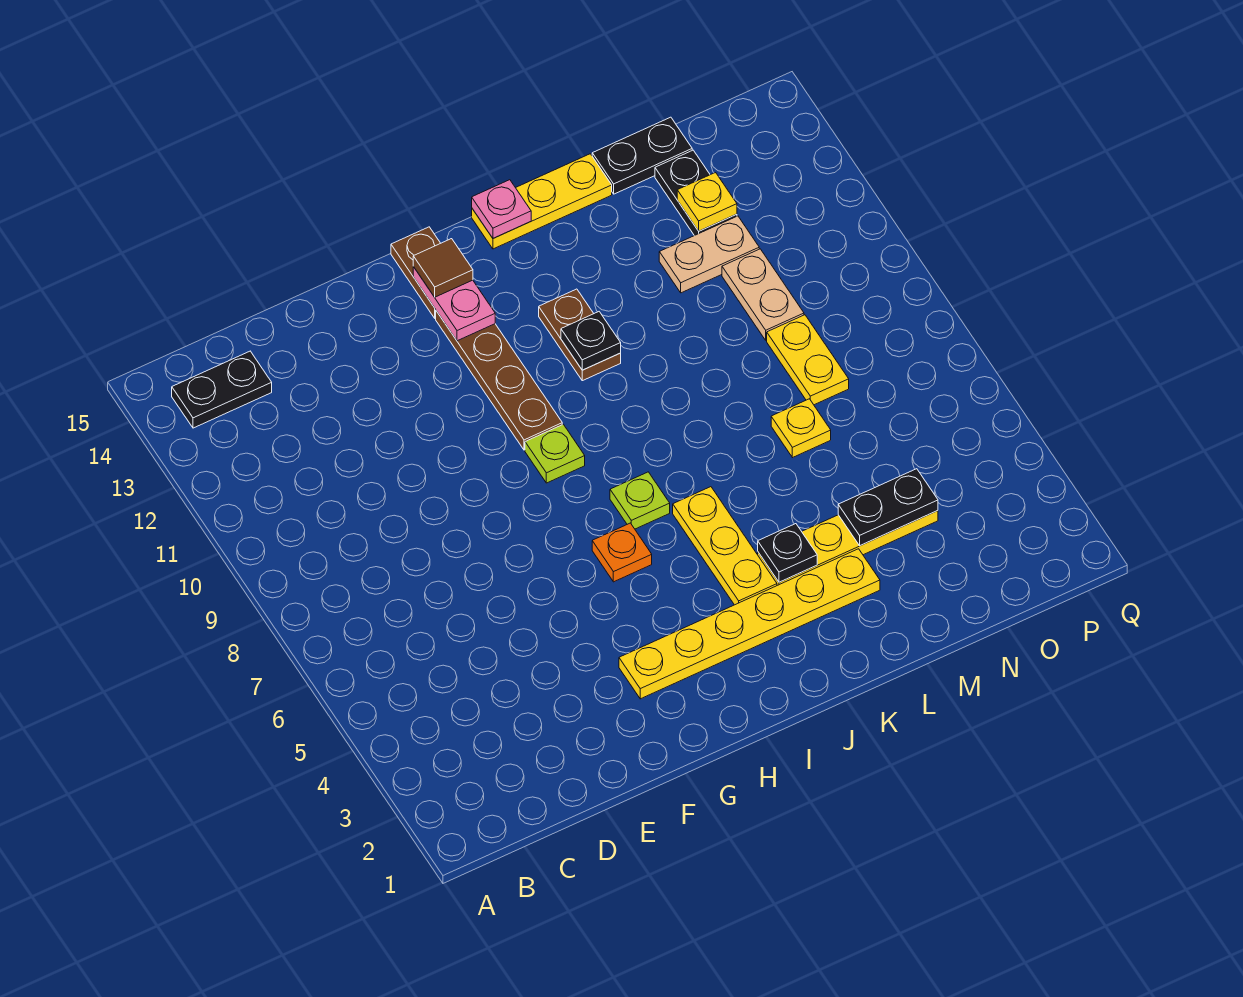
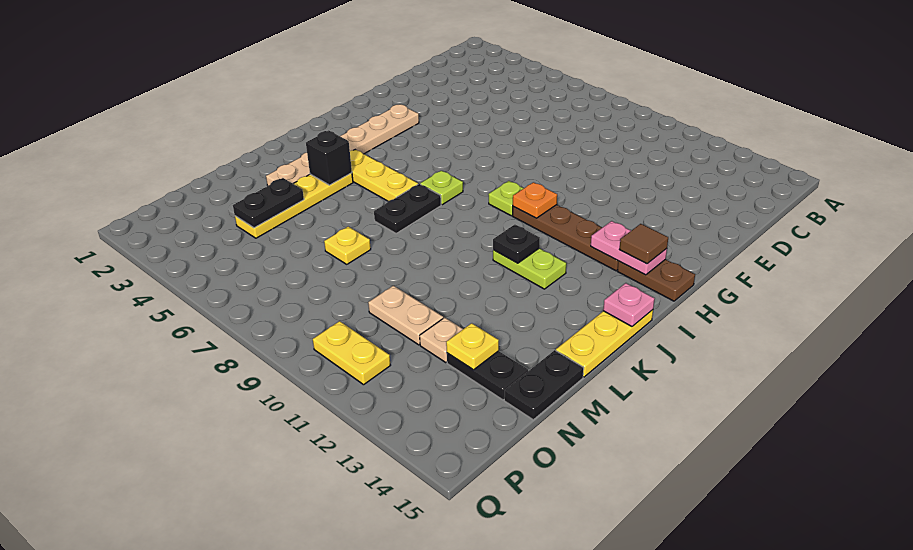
black 1x2 plate [172,351,272,428] -> black 1x2 plate moved to [374,184,441,234]
yellow 1x6 plate [619,549,880,699] -> tan 1x6 plate [266,104,419,186]
orange 1x1 plate [592,523,652,582] -> orange 1x1 plate moved to [513,182,557,218]
brown 1x2 plate [539,289,621,381] -> lime 1x2 plate [493,248,566,289]
black 1x1 plate [758,524,817,582] -> black 1x1 brick [306,130,352,185]
tan 1x2 plate [659,216,759,293] -> tan 1x1 plate [420,318,463,363]
yellow 1x2 plate [767,315,849,405] -> yellow 1x2 plate moved to [313,321,391,385]

